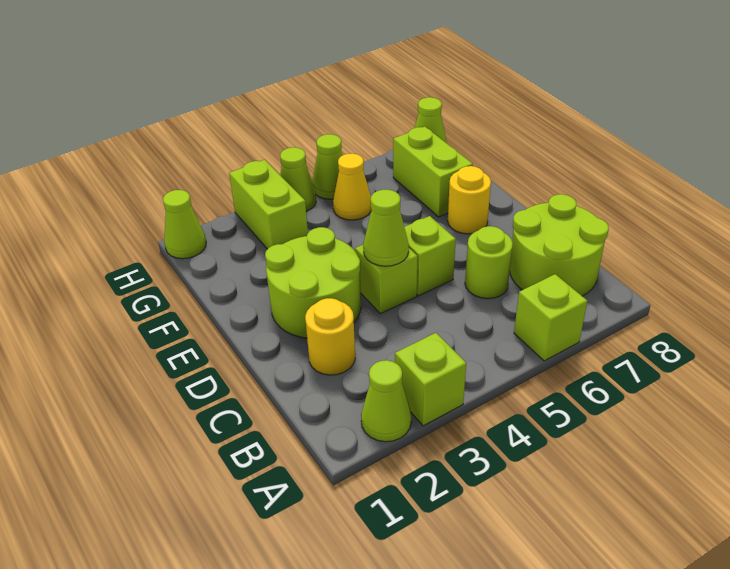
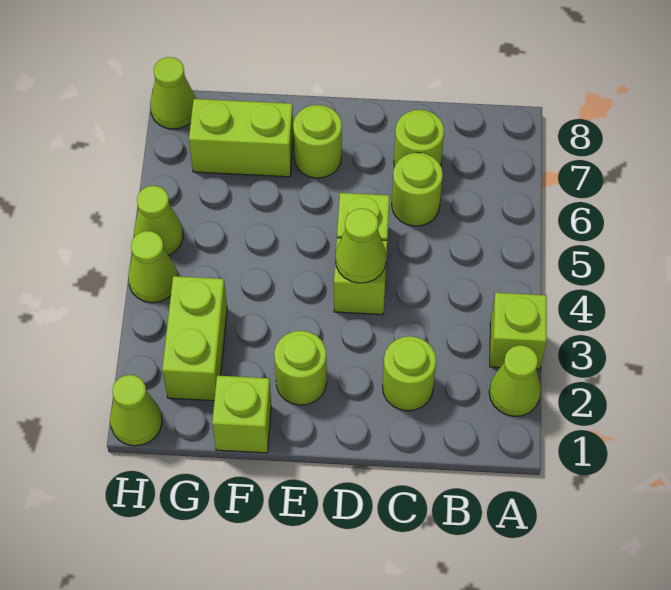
lime 1x1 brick [514,274,587,361] -> lime 1x1 brick moved to [212,376,271,453]
lime 2x2 round brick [510,194,609,296] -> lime 1x1 round brick [394,110,444,167]
yellow 1x1 round brick [305,298,355,375] -> lime 1x1 round brick [382,336,436,411]
lime 2x2 round brick [265,227,361,338] -> lime 1x1 round brick [274,331,327,405]
yellow 1x1 round brick [448,166,491,234] -> lime 1x1 round brick [293,105,342,178]
lime 1x2 brick [229,160,308,249] -> lime 1x2 brick turned to [162,276,227,401]
yellow 1x1 cone [333,153,371,220] -> none

